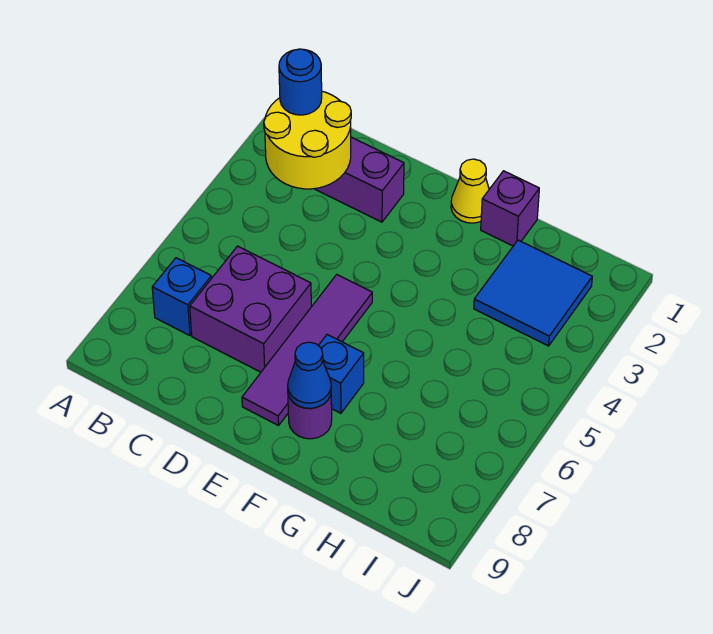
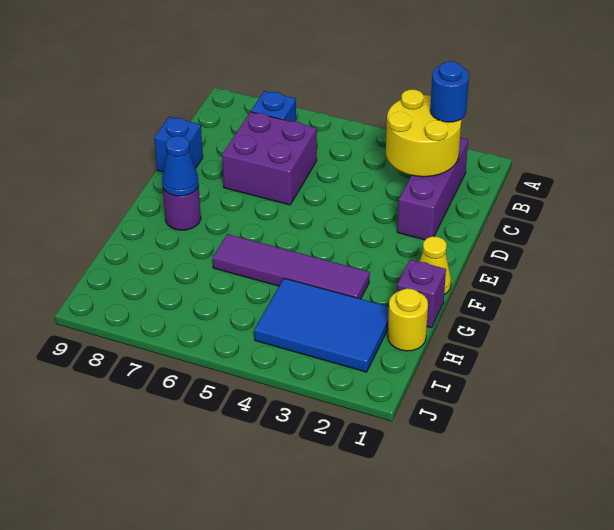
purple 1x4 tile [242,275,372,426] -> purple 1x4 tile moved to [213,234,370,299]
blue 1x1 brick [318,335,364,413] -> blue 1x1 brick moved to [154,117,203,172]
none -> yellow 1x1 round brick [388,288,428,351]
blue 2x2 tile [474,240,592,346] -> blue 2x3 tile [254,278,389,372]

